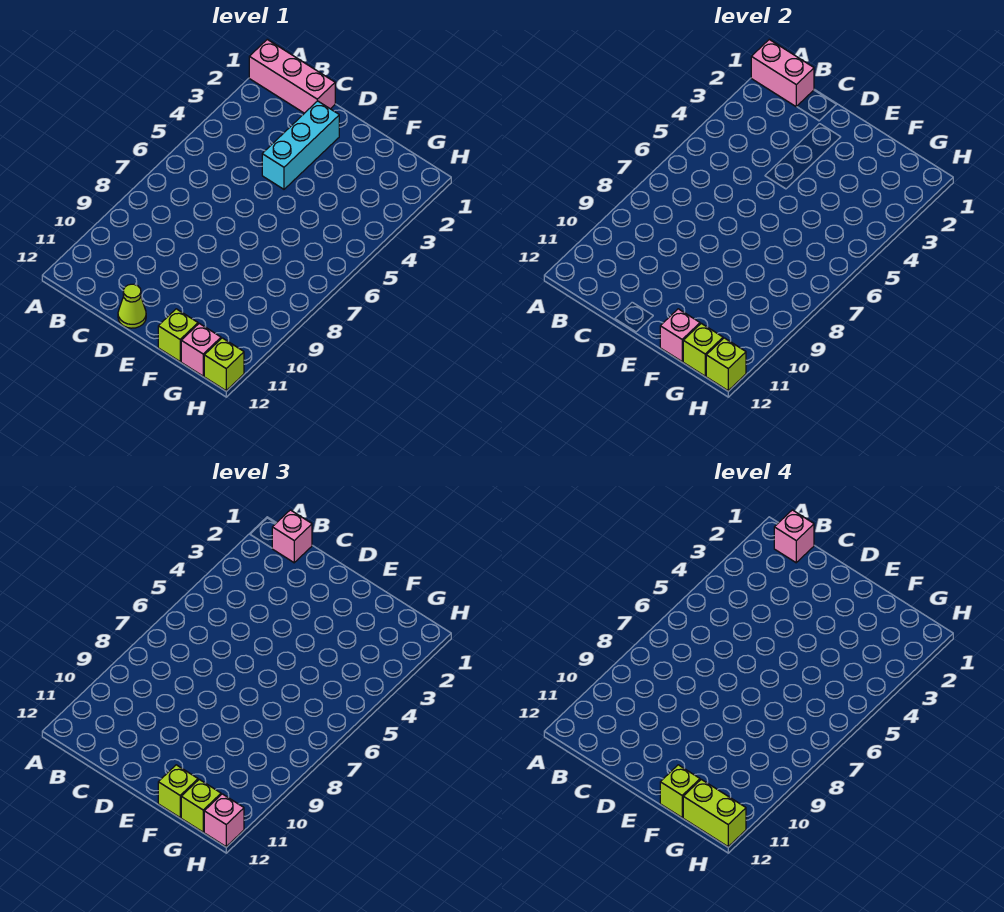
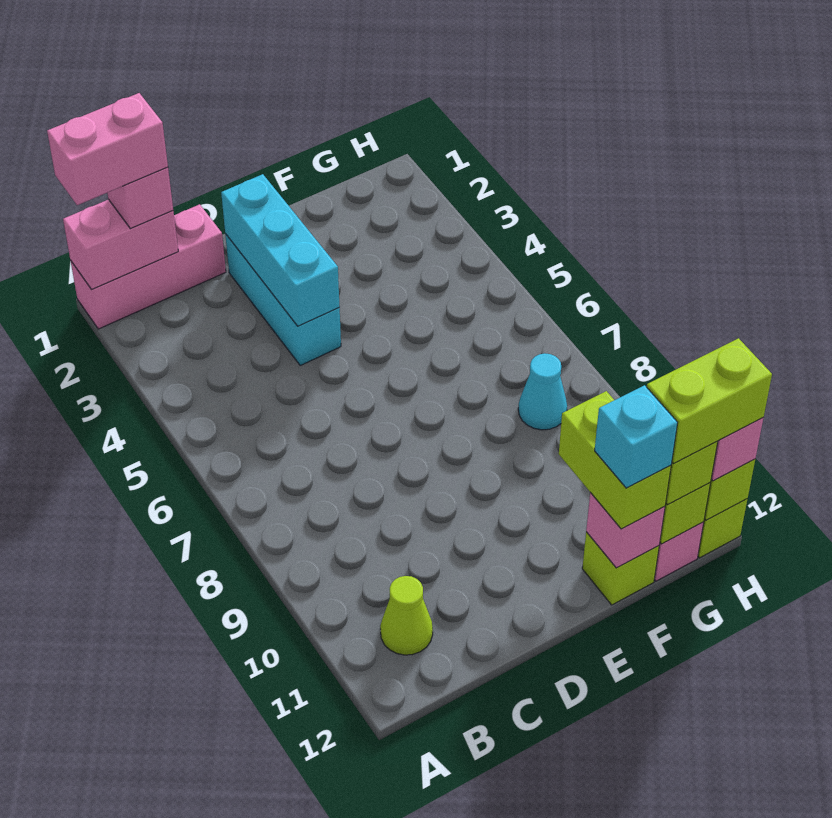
pink 1x1 brick [774,510,814,563] -> pink 1x2 brick [47,93,168,205]
none -> cyan 1x3 brick [221,174,340,326]
lime 1x1 cone [118,284,146,328] -> lime 1x1 cone moved to [380,576,433,655]
lime 1x1 brick [158,765,198,817] -> lime 1x2 brick [559,391,671,529]
lime 1x1 brick [660,765,700,817] -> cyan 1x1 brick [595,385,678,488]
none -> cyan 1x1 cone [518,353,567,430]

